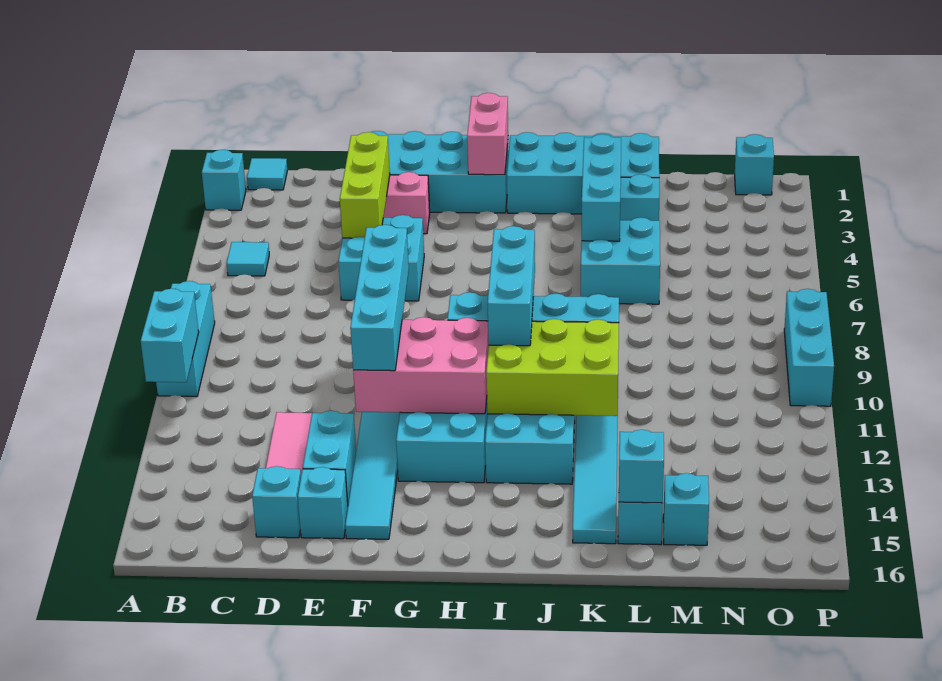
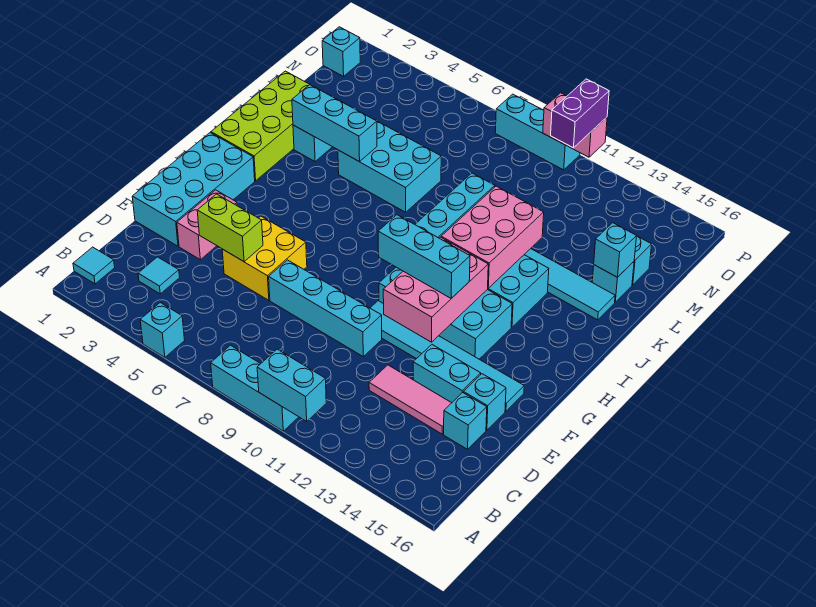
cyan 1x1 brick [202,150,246,210] -> cyan 1x1 brick moved to [140,303,185,357]
cyan 1x1 tile [227,242,269,276] -> cyan 1x1 tile moved to [138,257,180,294]
lime 1x3 brick [340,132,390,238] -> lime 1x2 brick [197,194,263,262]
cyan 2x2 brick [339,215,424,301] -> yellow 2x2 brick [222,216,307,300]
cyan 1x4 brick [350,225,409,371] -> cyan 1x4 brick moved to [269,260,382,356]
pink 1x2 brick [467,93,508,175] -> pink 1x2 brick moved to [543,93,607,157]
cyan 2x4 brick [507,132,659,214] -> lime 2x4 brick [211,71,310,181]
cyan 1x3 brick [488,226,535,346] -> cyan 1x3 brick moved to [378,215,470,298]
lime 2x3 brick [486,319,619,416] -> pink 2x3 brick [441,186,544,288]
cyan 2x2 brick [581,218,660,304] -> cyan 2x3 brick [338,121,441,212]
none -> purple 1x2 brick [551,79,609,148]

